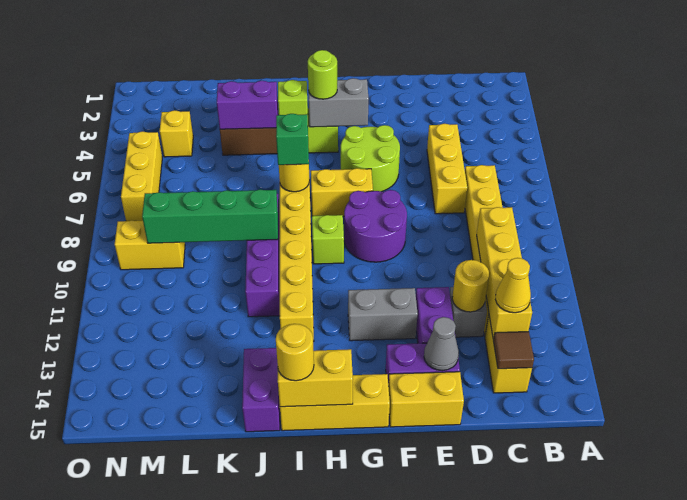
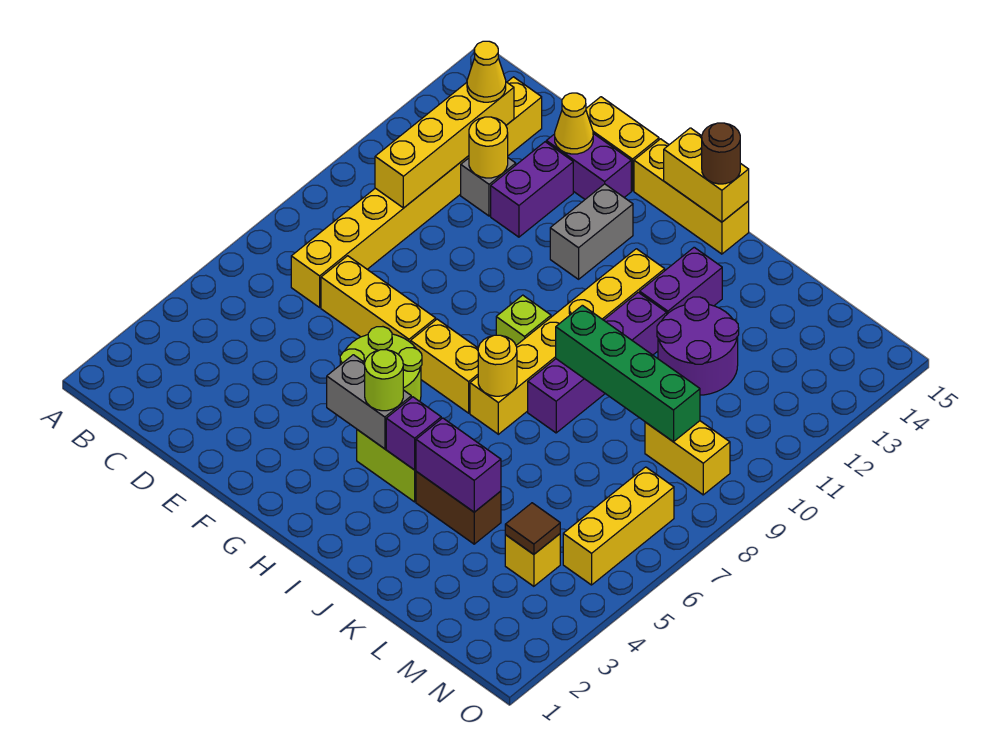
brown 1x1 tile [493,332,534,369] -> brown 1x1 tile moved to [505,503,560,554]
yellow 1x3 brick [427,124,467,214] -> yellow 1x3 brick turned to [321,256,436,343]
grey 1x1 cone [424,317,459,371] -> yellow 1x1 cone [555,93,593,154]
purple 2x2 round brick [344,190,407,262] -> purple 2x2 round brick moved to [657,297,739,395]
grey 1x2 brick [348,288,418,341] -> grey 1x2 brick turned to [550,184,633,279]
lime 1x1 brick [278,80,308,117] -> purple 1x1 brick [386,397,441,470]
green 1x1 brick [276,114,309,165] -> none
yellow 1x1 round brick [276,324,314,381] -> brown 1x1 round brick [702,123,740,184]
purple 1x2 brick [242,348,280,432] -> purple 1x2 brick moved to [640,247,722,314]

